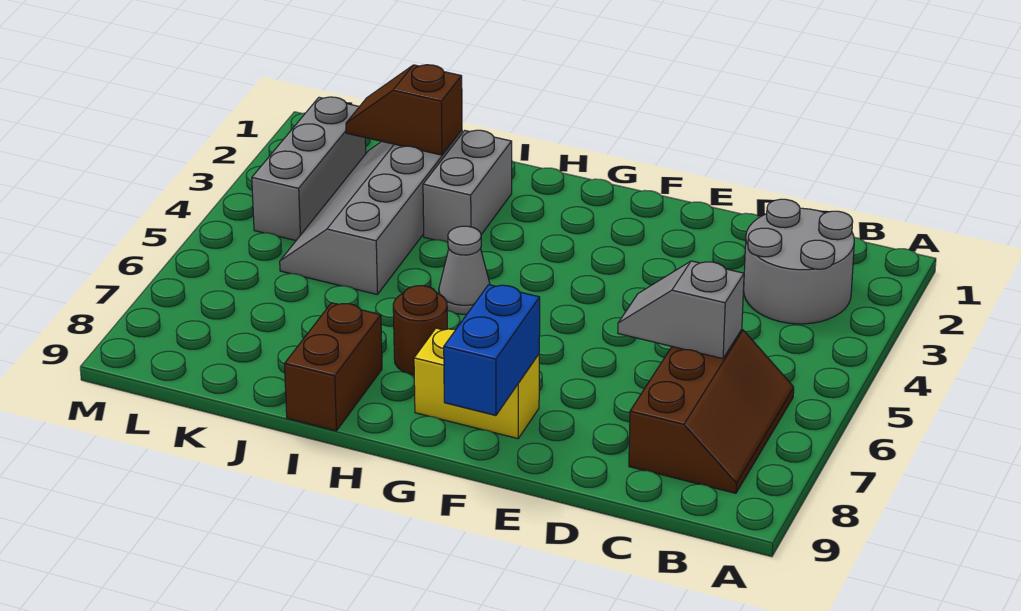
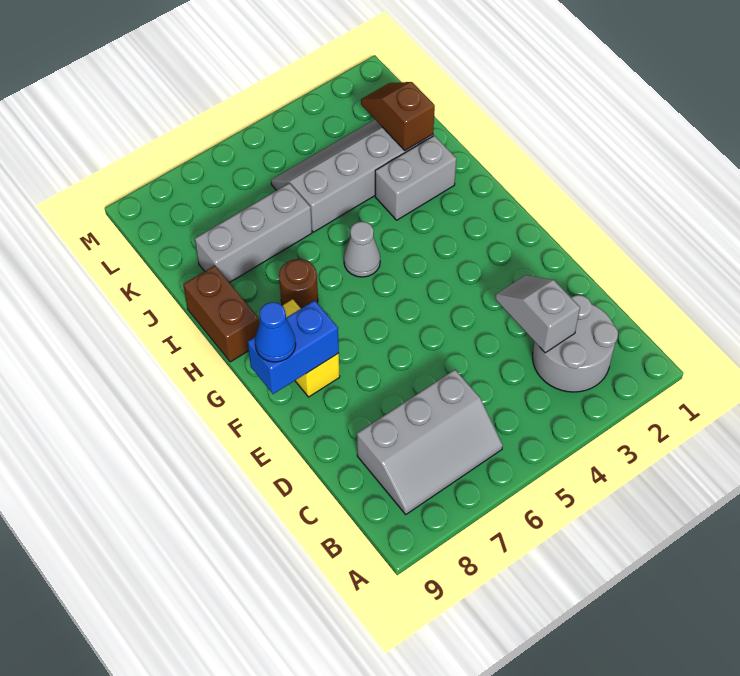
brown 2x3 slope [629,330,794,493] -> grey 2x3 slope [357,370,503,514]
grey 1x2 slope [618,261,744,359] -> grey 1x2 slope moved to [495,275,580,353]
none -> blue 1x1 cone [255,302,296,362]
brown 1x2 brick [285,303,382,431] -> brown 1x2 brick turned to [183,266,259,362]
grey 1x3 brick [252,97,366,241] -> grey 1x3 brick moved to [195,183,312,283]

